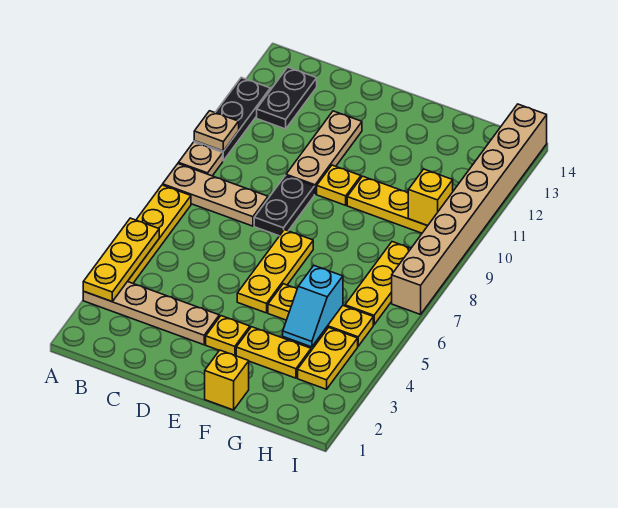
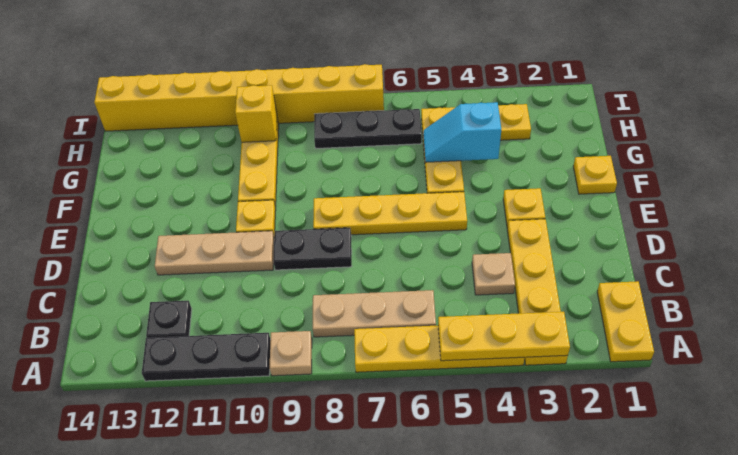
tan 1x4 plate [83,282,219,345] -> yellow 1x4 plate [507,219,568,365]
tan 1x3 plate [163,164,268,226] -> tan 1x3 plate turned to [313,290,436,337]
tan 1x1 plate [194,111,239,151] -> tan 1x1 plate moved to [472,253,515,295]
black 1x2 plate [257,67,317,129] -> black 1x1 plate [146,301,192,338]
yellow 1x3 plate [237,230,313,313] -> yellow 1x4 plate [313,192,467,235]
yellow 1x1 brick [205,350,249,410] -> yellow 1x1 plate [573,156,617,194]
yellow 1x2 plate [236,327,311,378] -> yellow 1x2 plate moved to [597,281,654,362]
cyan 1x2 slope [283,266,343,347] -> cyan 1x2 slope turned to [423,102,501,162]
yellow 1x3 plate [345,242,411,325] -> black 1x3 plate [314,109,422,148]
tan 1x8 brick [392,104,547,314] -> yellow 1x8 brick [94,64,384,131]

